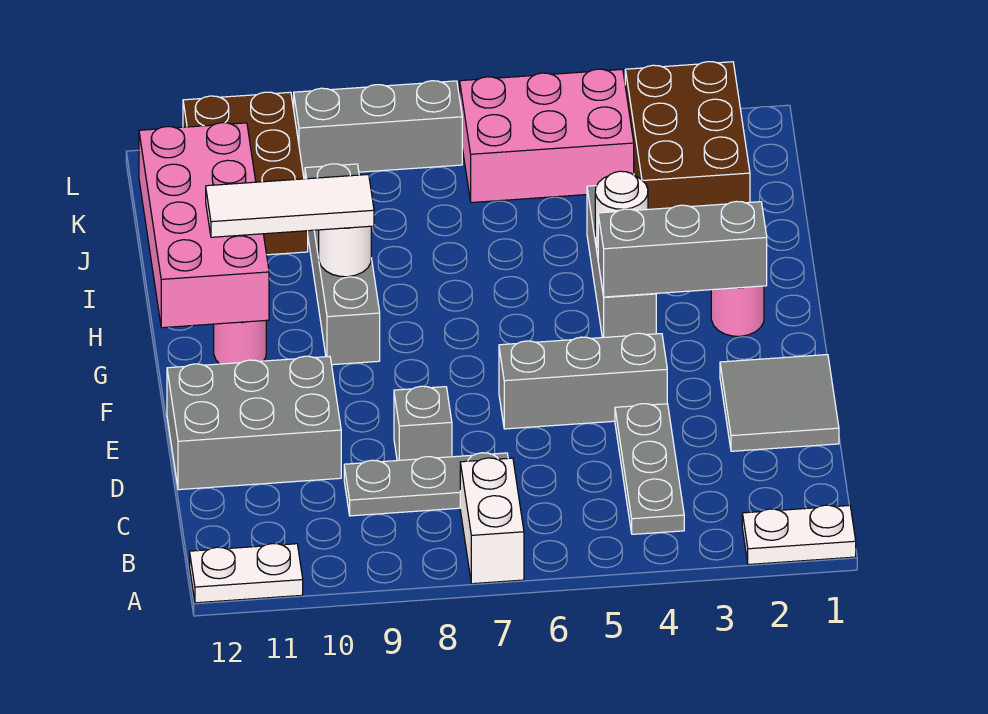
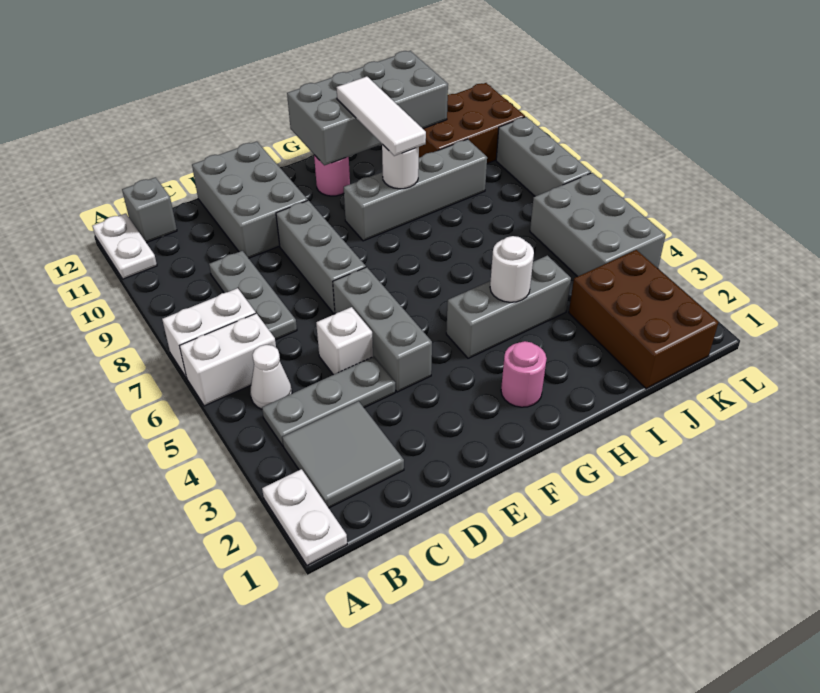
none -> white 1x2 brick [180,313,276,406]
none -> white 1x1 cone [250,345,292,409]
grey 2x2 tile [720,355,839,451] -> grey 2x2 tile moved to [282,401,404,508]
none -> white 1x1 brick [316,307,373,375]
grey 1x1 brick [394,386,452,461] -> grey 1x1 brick moved to [122,177,177,243]
grey 1x3 brick [598,201,767,297] -> grey 1x3 brick moved to [276,200,366,314]
pink 2x4 brick [139,123,269,328] -> grey 2x4 brick [287,51,448,165]
brown 2x3 brick [625,62,750,209] -> brown 2x3 brick turned to [569,250,719,389]
pink 2x3 brick [460,69,634,203] -> grey 2x3 brick [530,173,666,277]

